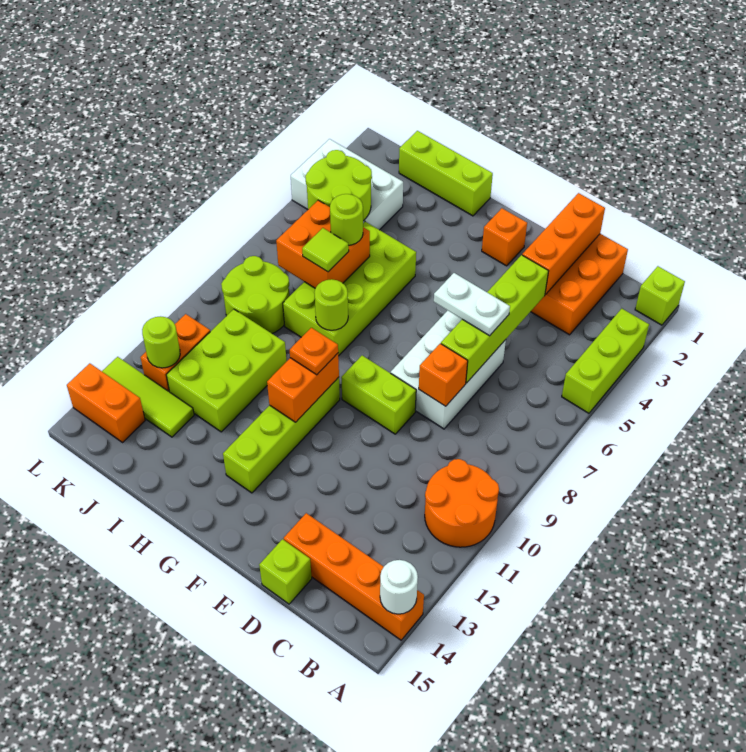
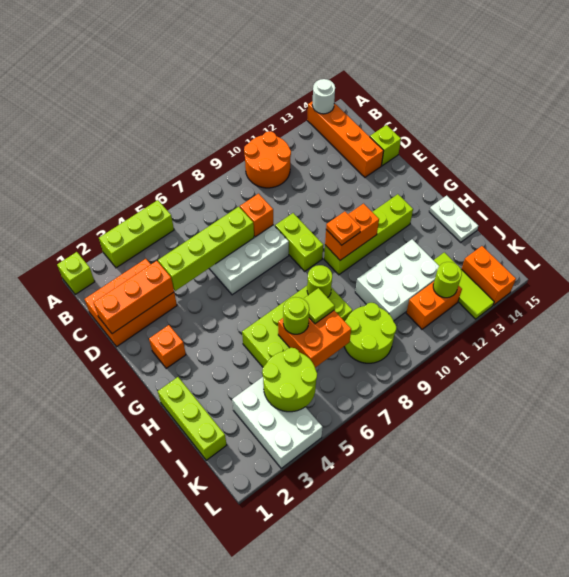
white 1x2 plate [434,273,510,336] -> white 1x2 plate moved to [429,196,478,242]
lime 2x3 brick [166,309,287,432] -> white 2x3 brick [355,239,439,321]

